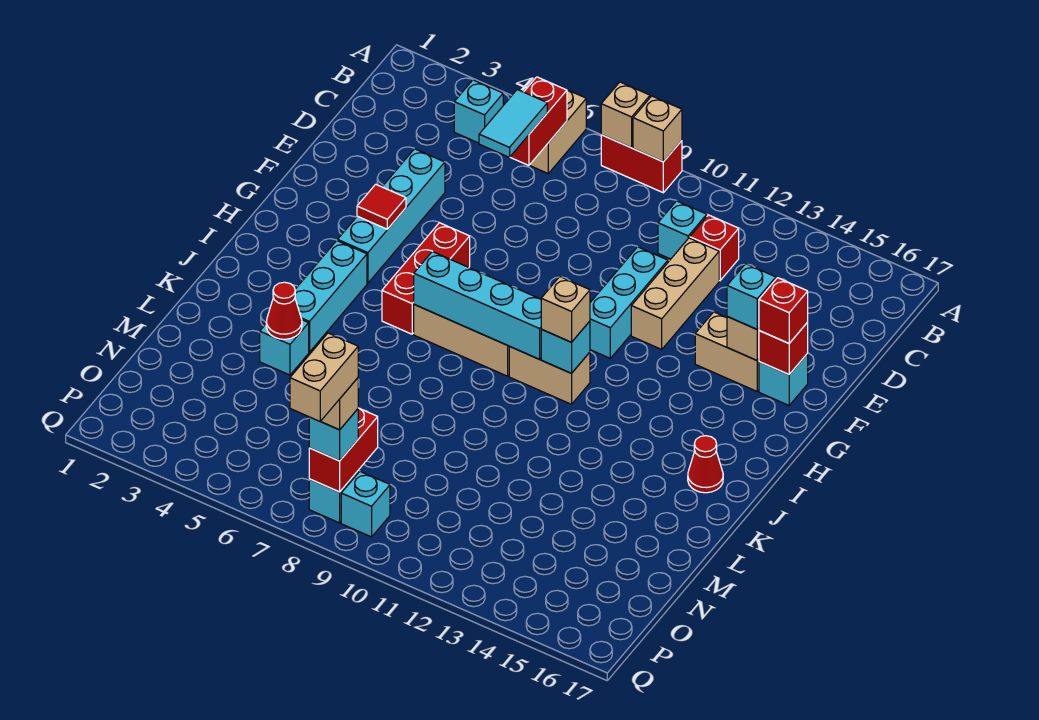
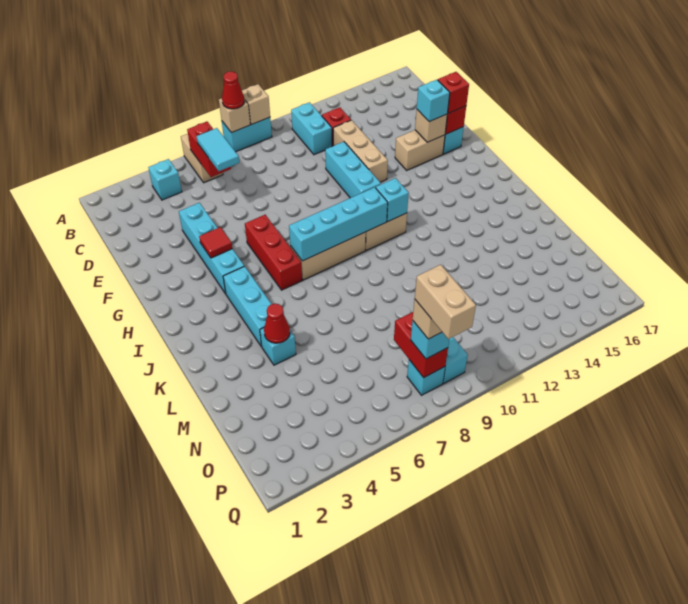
red 1x2 brick [601,135,682,193] -> cyan 1x2 brick [222,117,272,152]
cyan 1x1 brick [658,201,707,259] -> cyan 1x2 brick [291,102,332,155]
tan 1x1 brick [541,277,590,342] -> none
red 1x1 cone [688,436,723,493] -> red 1x1 cone moved to [222,71,244,109]

